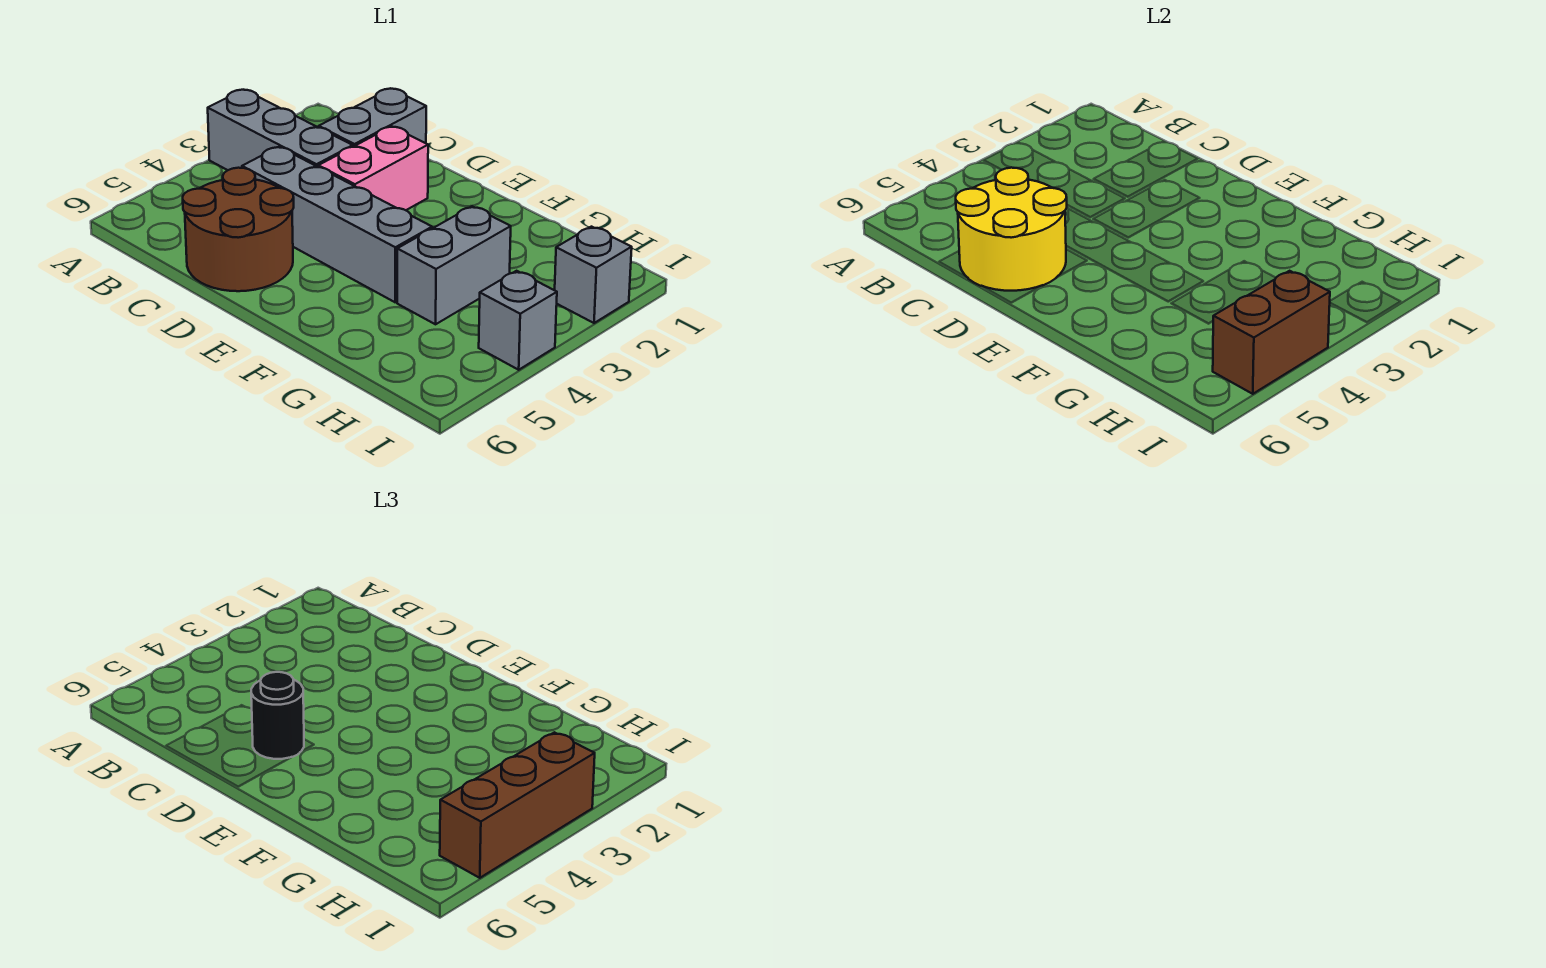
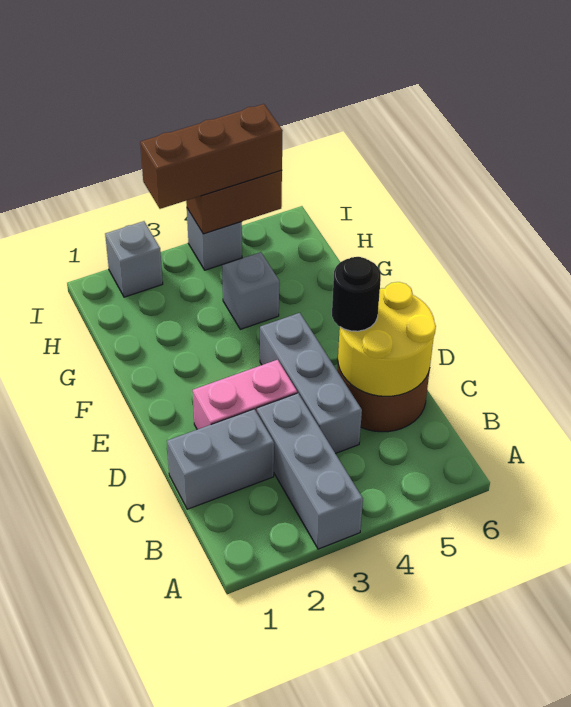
grey 1x4 brick [242,147,432,302] -> grey 1x3 brick [260,313,362,454]
grey 1x2 brick [397,206,511,324] -> grey 1x1 brick [222,252,279,329]

